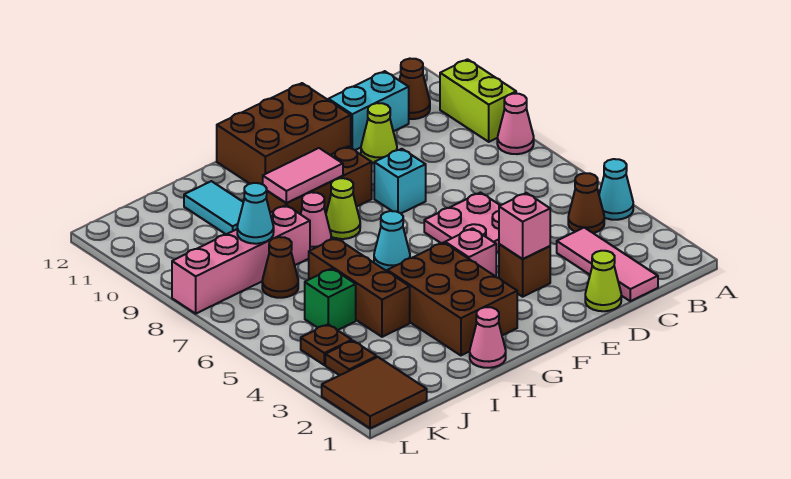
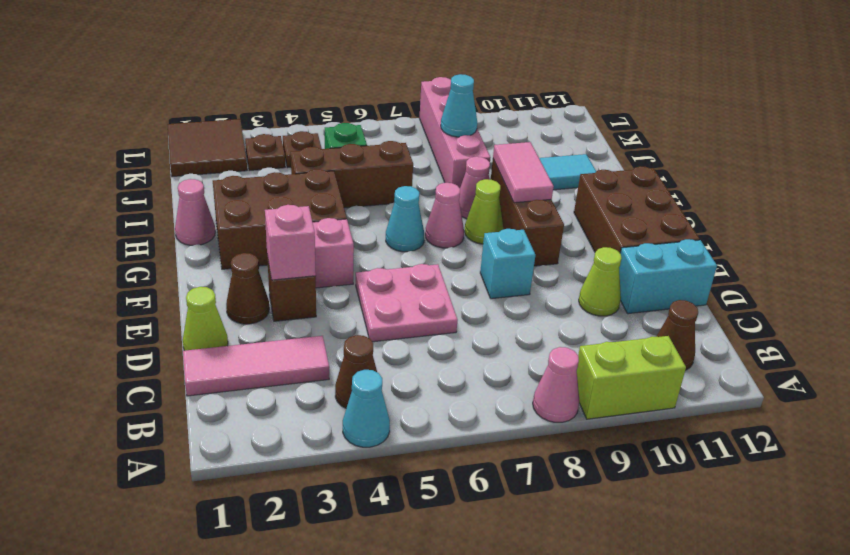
cyan 1x2 brick [328,71,409,150] -> cyan 1x2 brick turned to [619,239,717,314]
none -> pink 1x1 cone [425,183,464,248]
brown 1x1 cone [262,237,298,298] -> brown 1x1 cone moved to [226,253,269,324]

